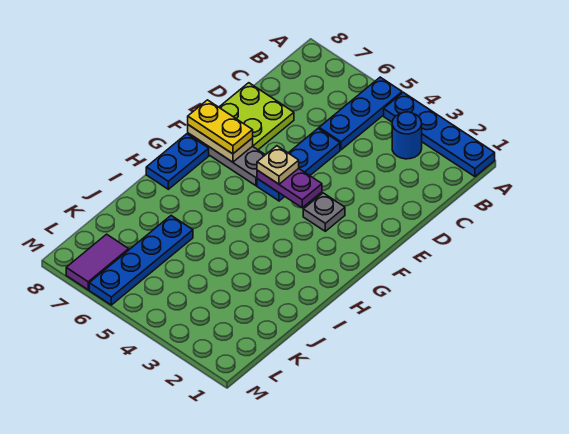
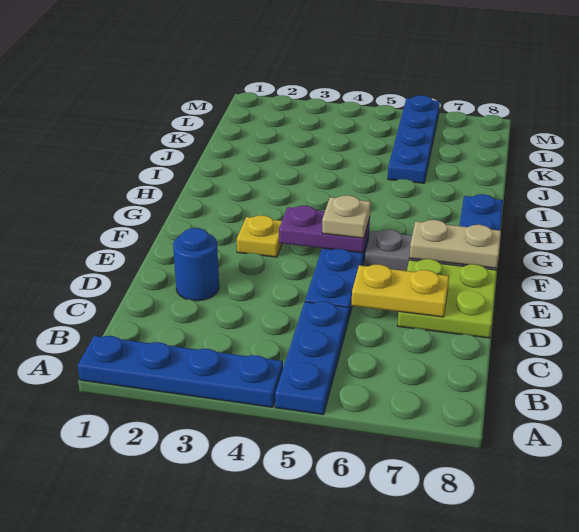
blue 1x1 round brick [392,112,422,159] -> blue 1x1 round brick moved to [173,228,219,301]
grey 1x1 plate [303,193,345,231] -> yellow 1x1 plate [237,215,282,257]
yellow 1x2 plate [188,100,253,154] -> yellow 1x2 plate moved to [351,265,449,317]
purple 1x2 tile [66,234,129,290] -> none

